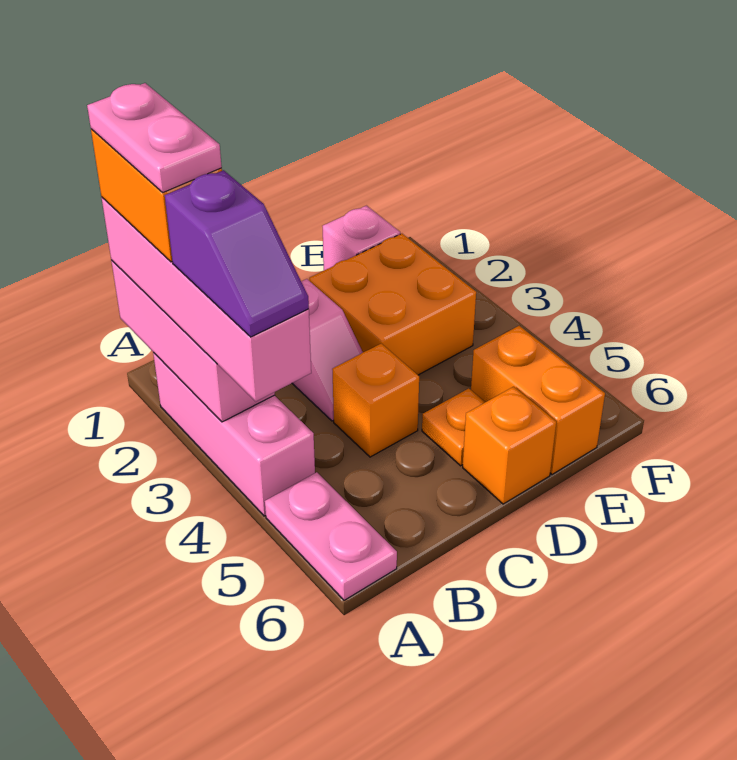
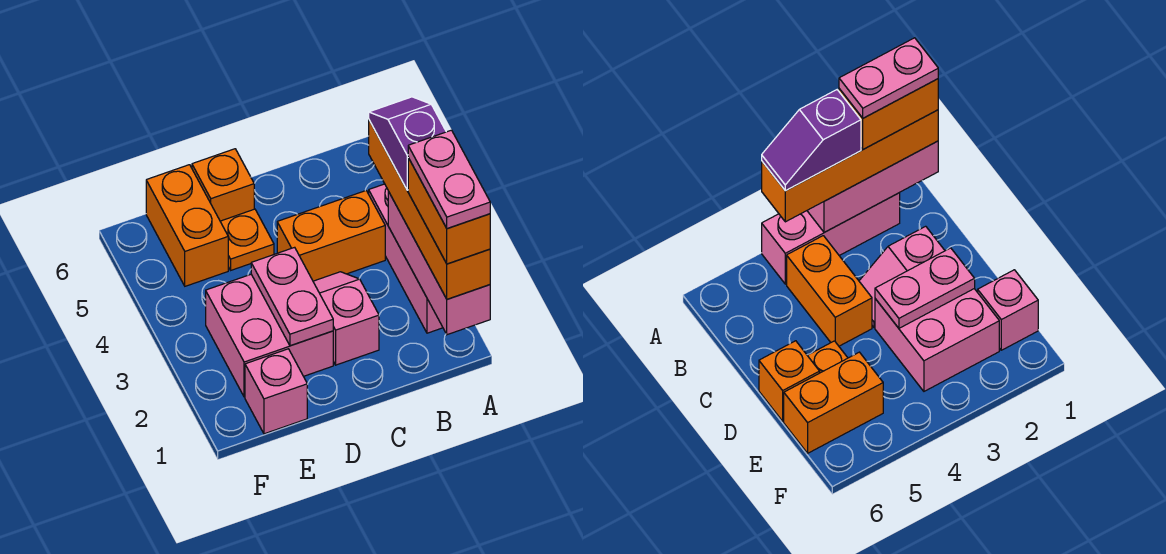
pink 1x4 brick [102,198,311,401] -> orange 1x4 brick [369,120,490,299]
pink 1x2 plate [265,472,397,600] -> pink 1x2 plate moved to [251,247,333,346]
orange 1x1 brick [332,343,419,457] -> orange 1x2 brick [277,191,385,281]
orange 2x2 brick [309,234,476,375] -> pink 2x2 brick [206,274,333,397]

